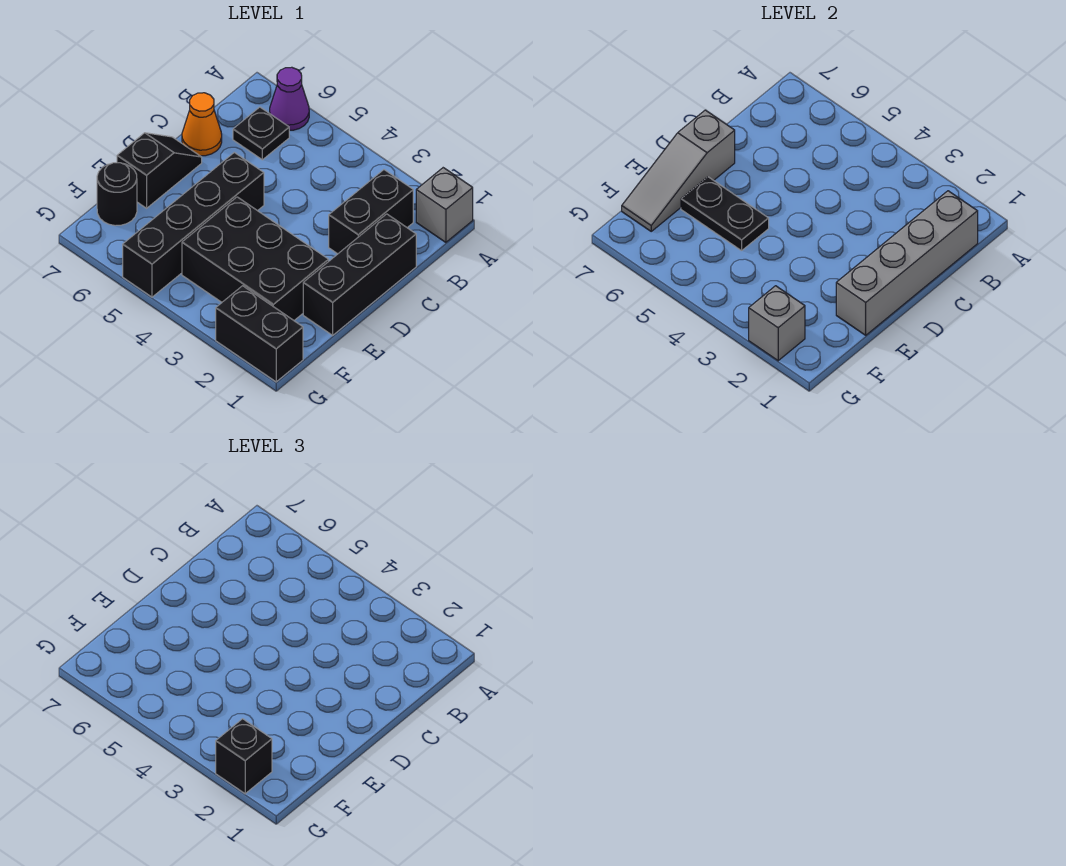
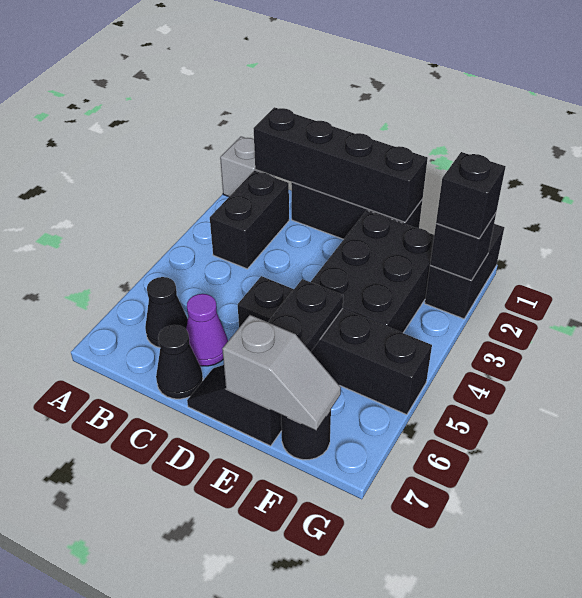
purple 1x1 cone [270,67,309,130] -> purple 1x1 cone moved to [186,294,228,366]
grey 1x4 brick [836,191,978,335] -> black 1x4 brick [253,107,428,222]
black 1x2 brick [329,170,413,254] -> black 1x2 brick turned to [210,171,289,269]
black 1x1 plate [233,107,289,160] -> black 1x1 cone [145,277,188,348]
orange 1x1 cone [182,93,222,156] -> black 1x1 cone [156,325,203,399]
grey 1x3 slope [622,110,735,231] -> grey 1x2 slope [222,315,341,430]
grey 1x1 brick [749,286,805,361] -> black 1x1 brick [430,213,496,280]

